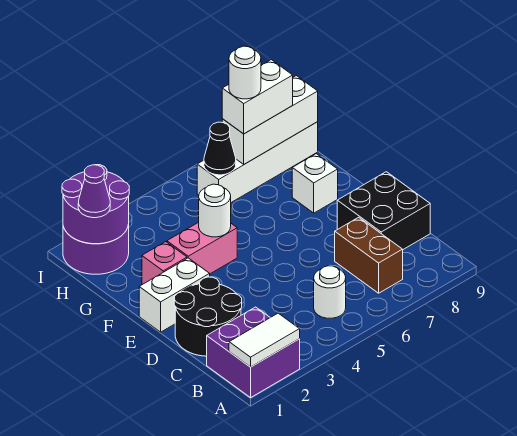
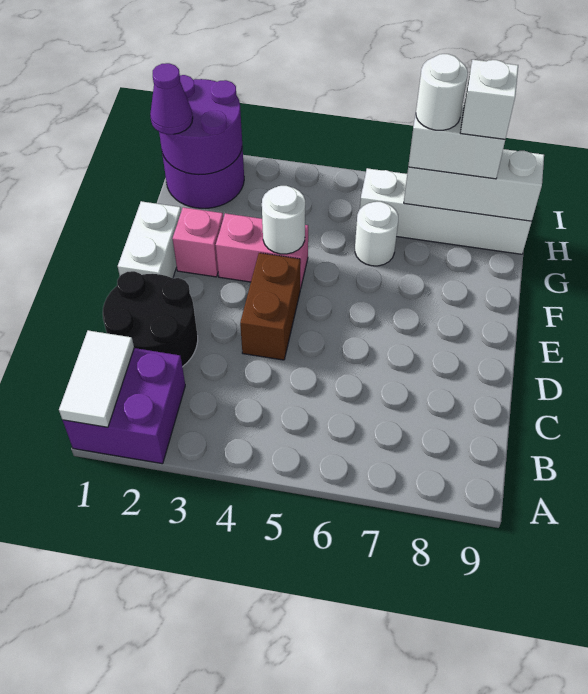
white 1x2 tile [229,313,300,367] -> white 1x2 tile turned to [59,330,134,427]
white 1x1 round brick [314,266,346,318] -> white 1x1 round brick moved to [355,202,398,266]
brown 1x2 brick [335,217,403,293] -> brown 1x2 brick moved to [240,253,301,360]
black 2x2 brick [337,172,430,249] -> none
white 1x2 brick [139,258,210,332] -> white 1x2 brick turned to [118,201,181,278]
white 1x1 brick [292,154,338,213] -> white 1x1 brick moved to [460,60,518,139]
black 1x1 cone [204,122,236,175] -> none

